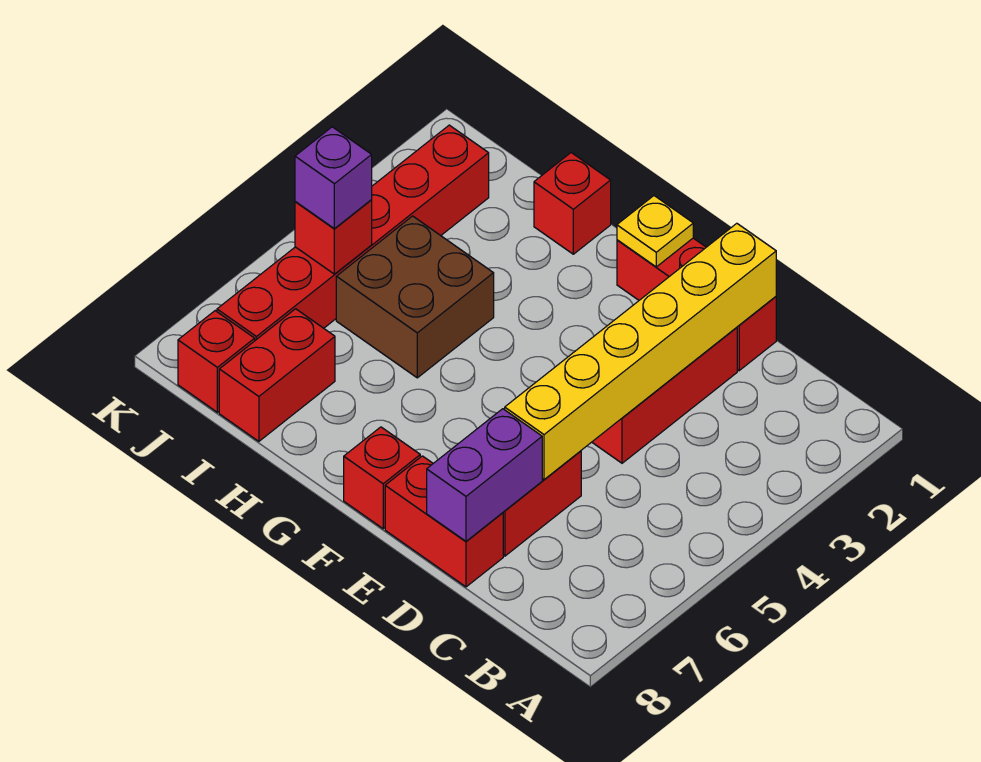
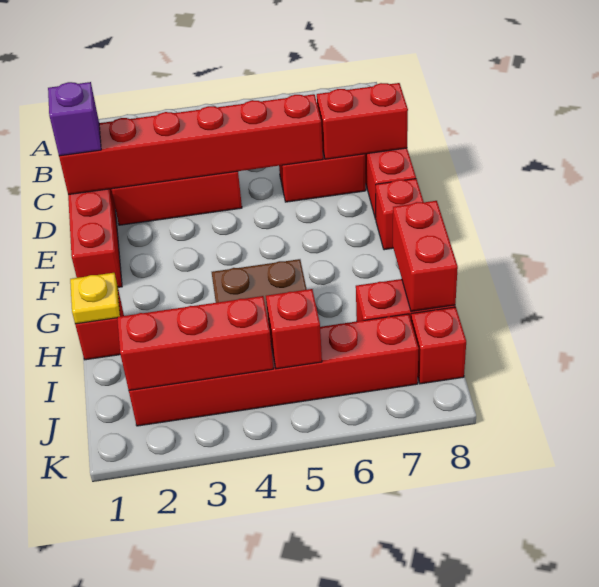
yellow 1x6 brick [505,223,776,480] -> red 1x6 brick [59,94,323,195]
purple 1x2 brick [427,409,542,541] -> red 1x2 brick [317,83,408,159]
yellow 1x1 plate [617,196,693,267] -> yellow 1x1 plate moved to [70,273,120,324]
none -> red 1x2 brick [393,201,458,311]
none -> red 1x3 brick [117,296,273,390]
purple 1x1 brick [295,127,372,229] -> purple 1x1 brick moved to [48,82,101,156]

